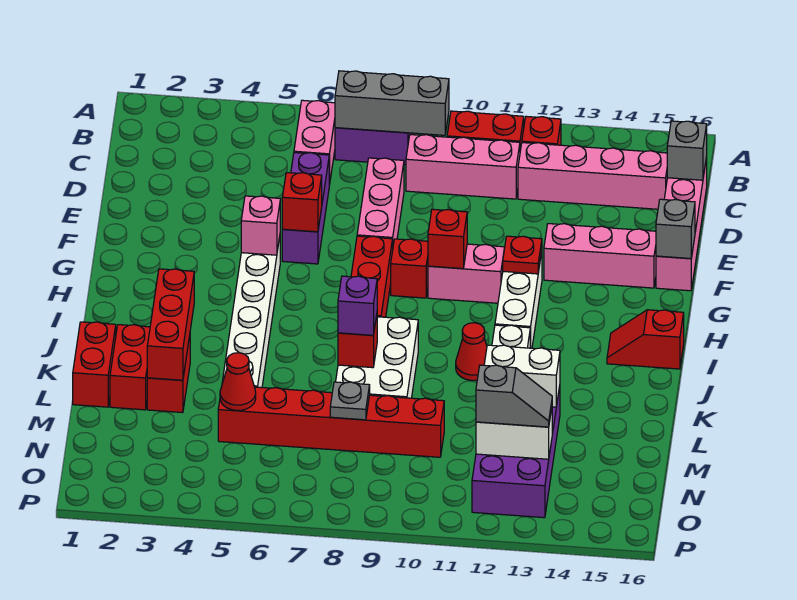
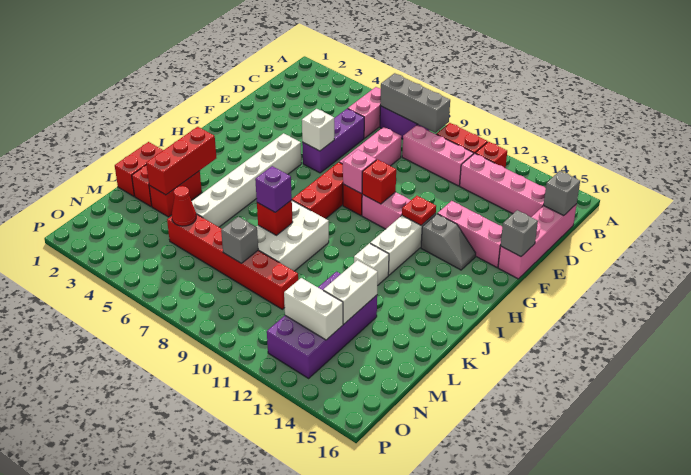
red 1x1 brick [282,173,322,232] -> white 1x1 brick [302,109,334,151]
pink 1x1 brick [241,196,280,255] -> pink 1x1 brick moved to [343,150,376,193]
red 1x2 slope [607,310,684,369] -> none
red 1x1 cone [456,323,487,381] -> none
white 1x2 brick [484,345,560,407] -> white 1x2 brick turned to [323,260,378,324]
grey 1x1 plate [330,382,370,420] -> grey 1x1 brick [221,217,258,263]
grey 1x2 slope [476,365,552,427] -> grey 1x2 slope moved to [421,214,476,270]

